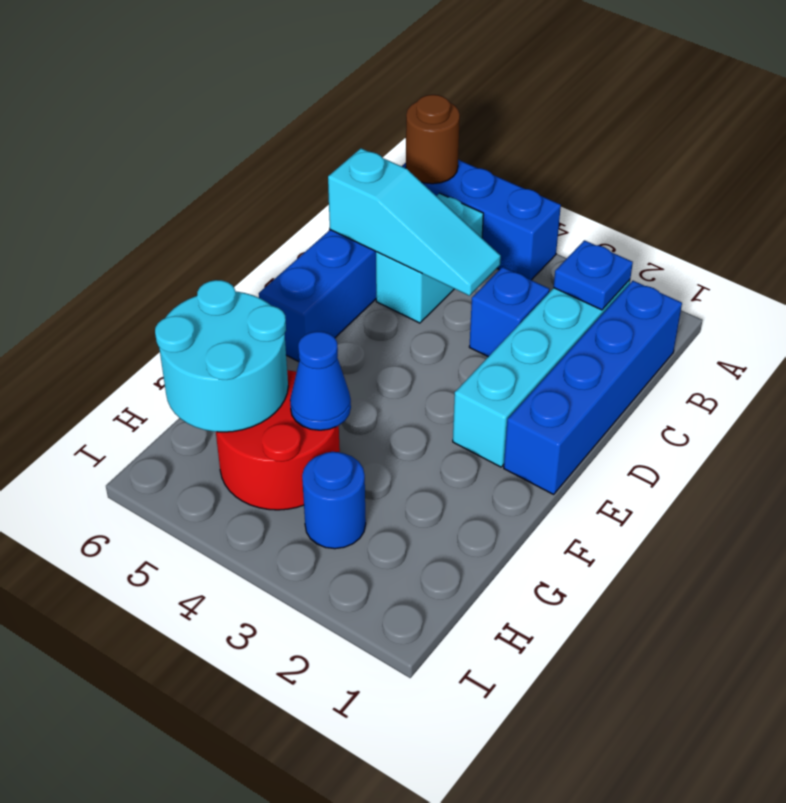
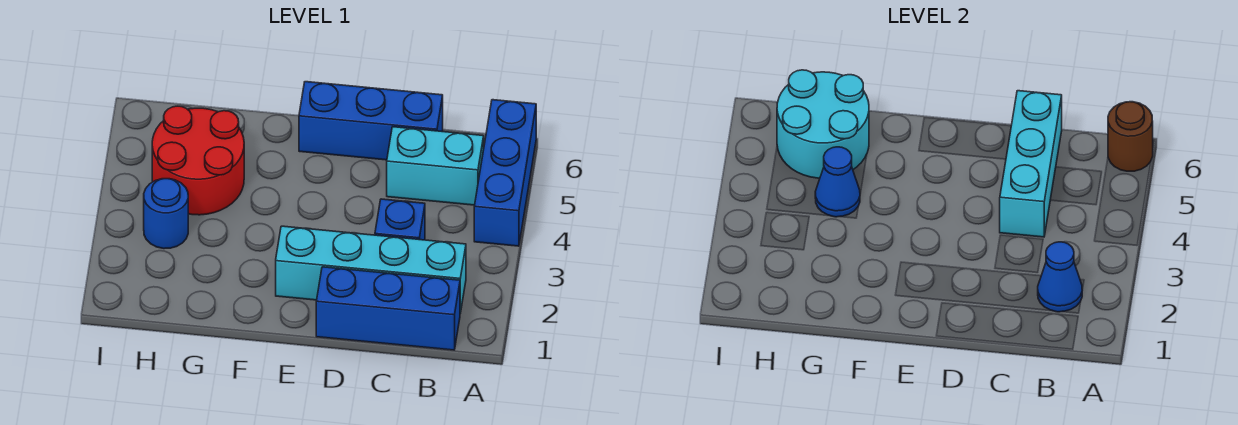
blue 1x4 brick [504,281,682,494] -> blue 1x3 brick [316,267,460,350]
blue 1x1 plate [554,240,633,310] -> blue 1x1 cone [1038,242,1082,312]
cyan 1x3 slope [328,148,501,296] -> cyan 1x3 brick [1000,91,1062,237]

